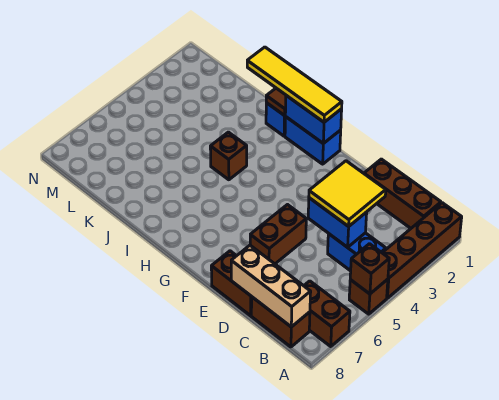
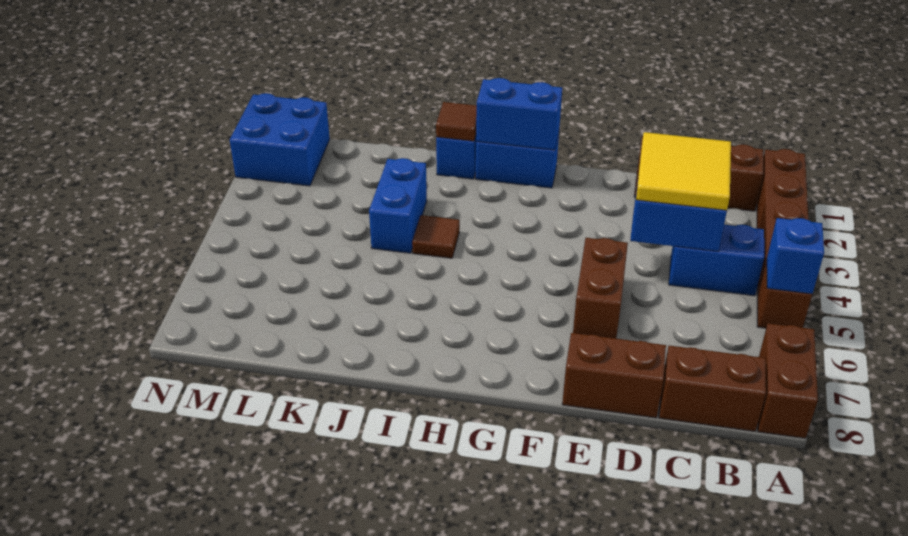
brown 1x1 brick [350,244,389,294] -> blue 1x1 brick [767,218,824,294]
brown 1x2 brick [304,281,350,346] -> brown 1x2 brick turned to [758,323,818,438]
tan 1x3 brick [231,245,311,327] -> none
yellow 1x4 tile [247,47,342,122] -> none
brown 1x1 brick [210,132,247,180] -> brown 1x1 tile [412,215,460,258]
none -> blue 1x2 brick [369,158,427,253]
none -> blue 2x2 brick [230,93,330,186]

